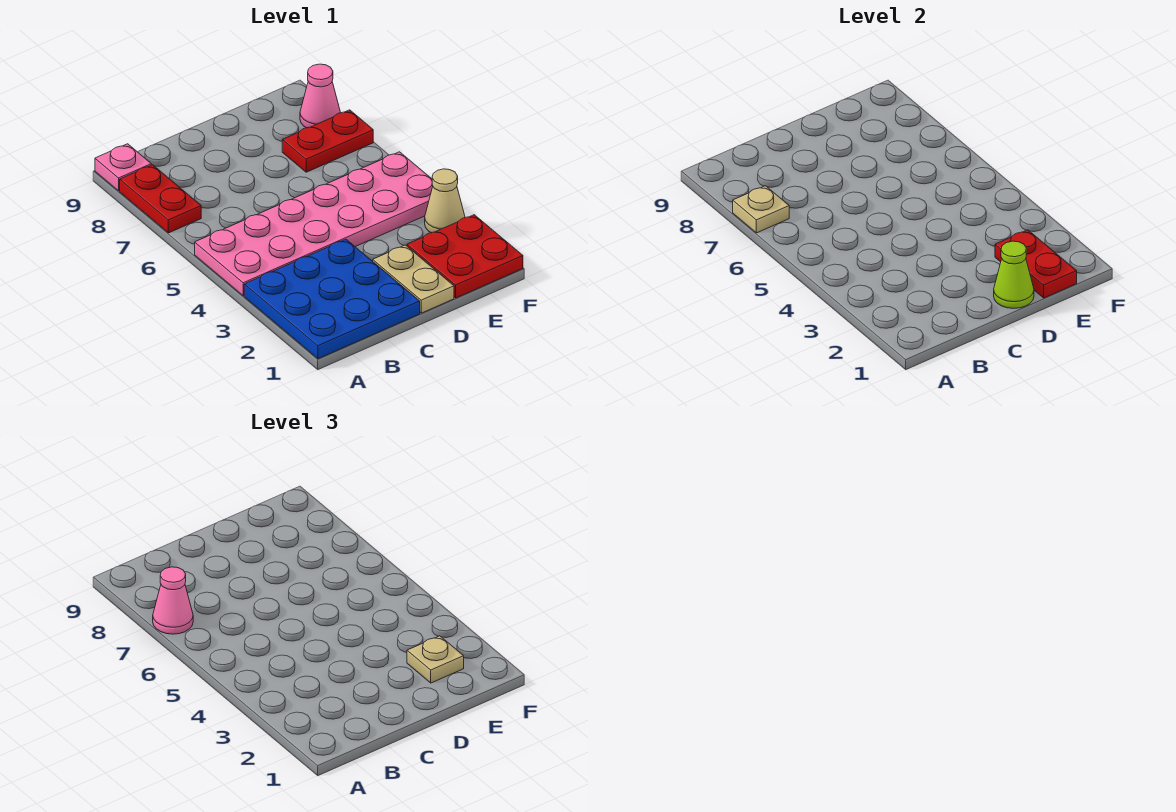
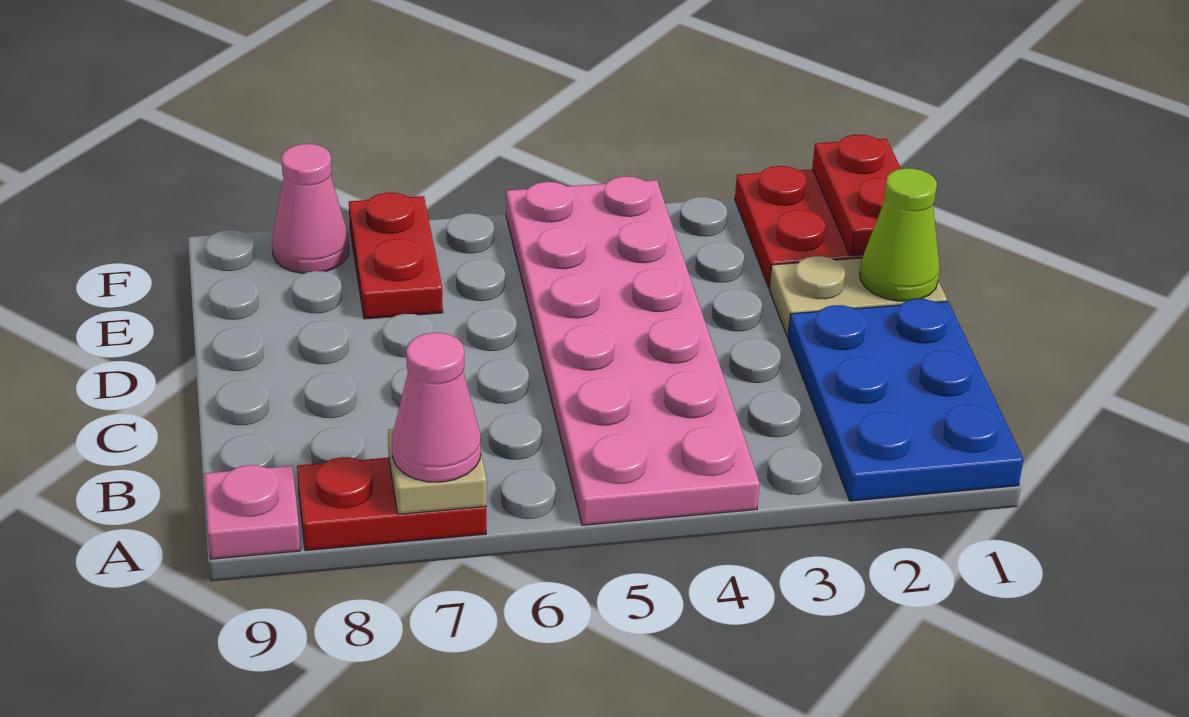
blue 3x3 plate [244,239,420,359] -> blue 2x3 plate [788,299,1024,501]
red 1x2 plate [995,230,1077,298] -> red 1x2 plate turned to [812,134,901,256]
tan 1x1 plate [407,636,464,683] -> none
tan 1x1 cone [425,169,465,233] -> none

